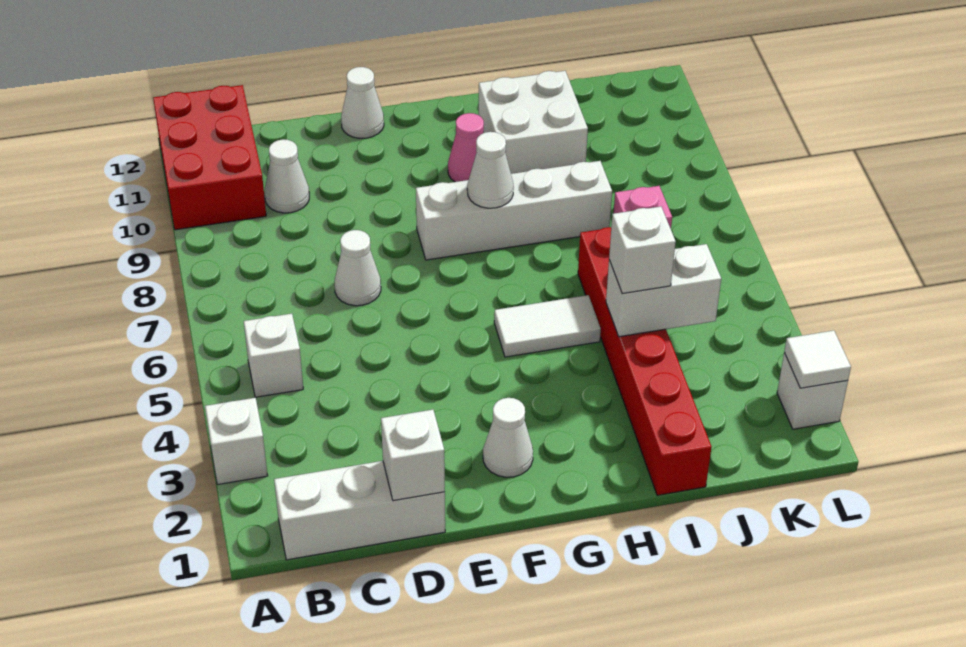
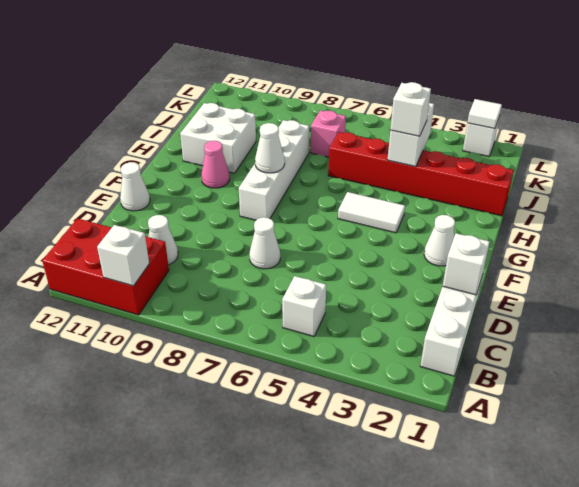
white 1x1 brick [205,398,268,484] -> white 1x1 brick moved to [97,225,149,286]
white 1x2 tile [494,295,601,357] -> white 1x2 tile turned to [338,192,405,233]

